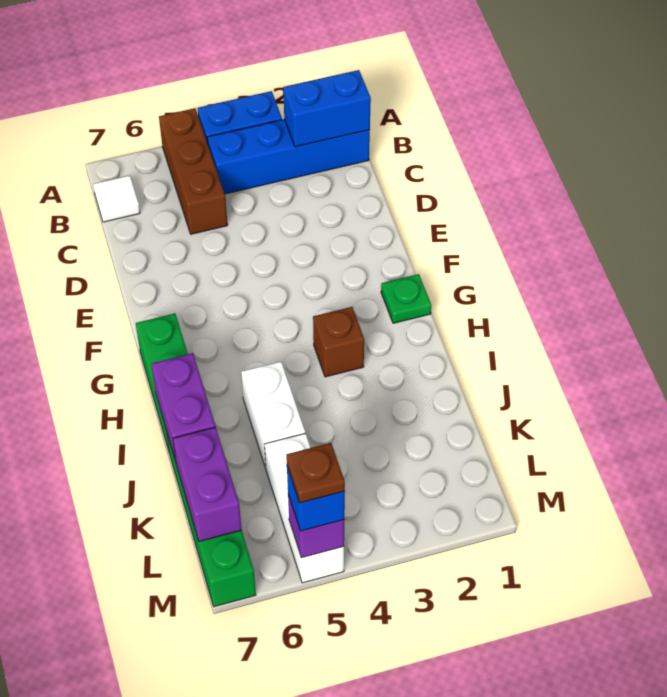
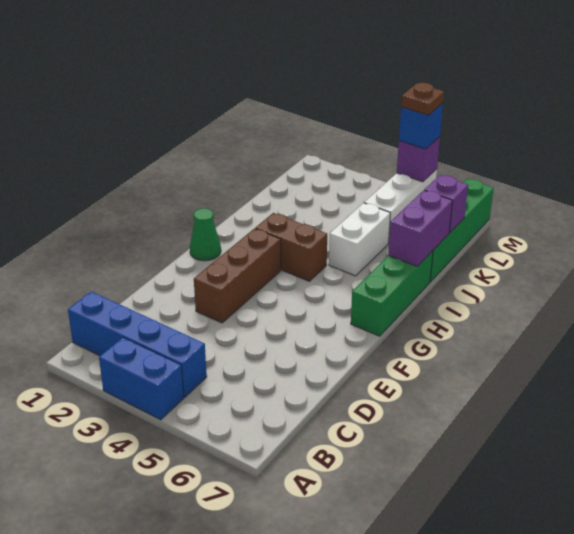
brown 1x3 brick [159,108,228,234] -> brown 1x3 brick moved to [194,229,281,323]
blue 1x2 brick [283,70,371,147] -> none
white 1x1 tile [93,176,140,222] -> none
green 1x1 plate [381,274,431,323] -> green 1x1 cone [190,208,221,261]
brown 1x1 brick [313,307,364,377] -> brown 1x2 brick [255,213,327,281]
purple 1x2 brick [173,427,242,541] -> purple 1x1 brick [425,175,468,233]

